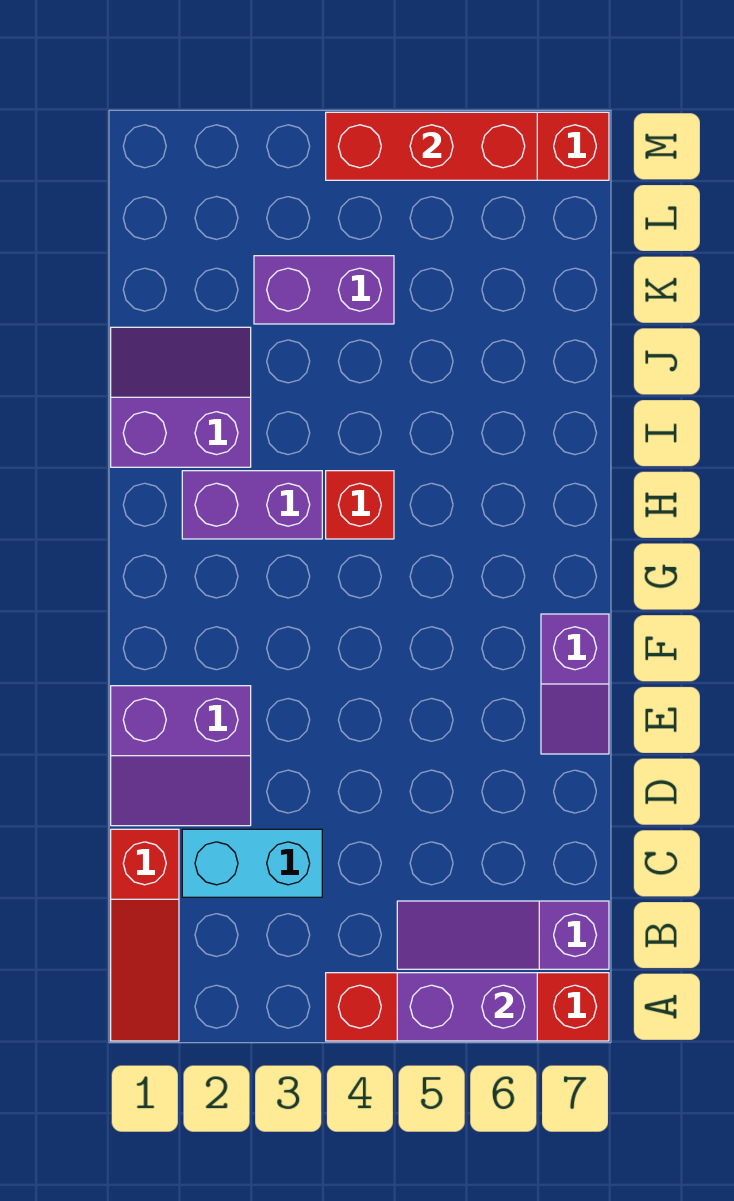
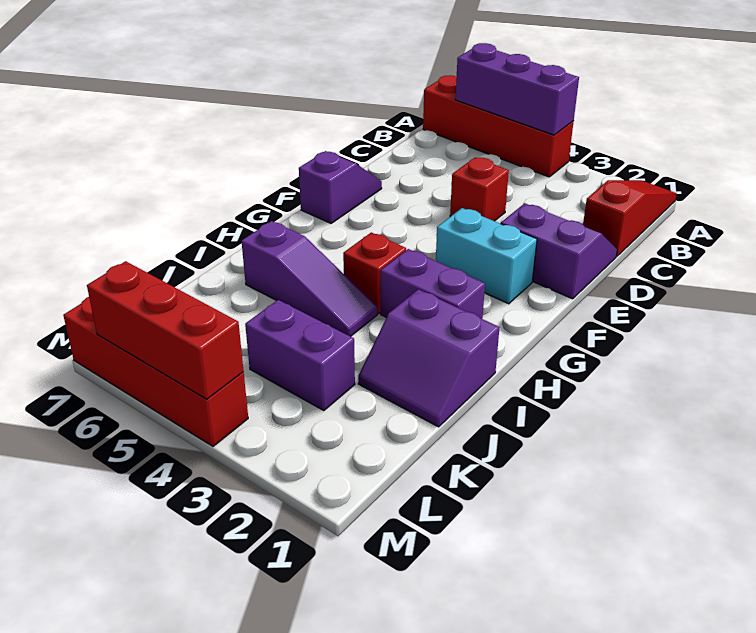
purple 1x2 brick [397,973,537,1041] -> purple 1x3 brick [455,43,579,135]
purple 1x3 slope [397,901,609,969] -> purple 1x3 slope moved to [242,221,377,337]
cyan 1x2 brick [182,829,322,897] -> cyan 1x2 brick moved to [436,208,537,304]
none -> red 1x1 brick [450,157,509,221]

